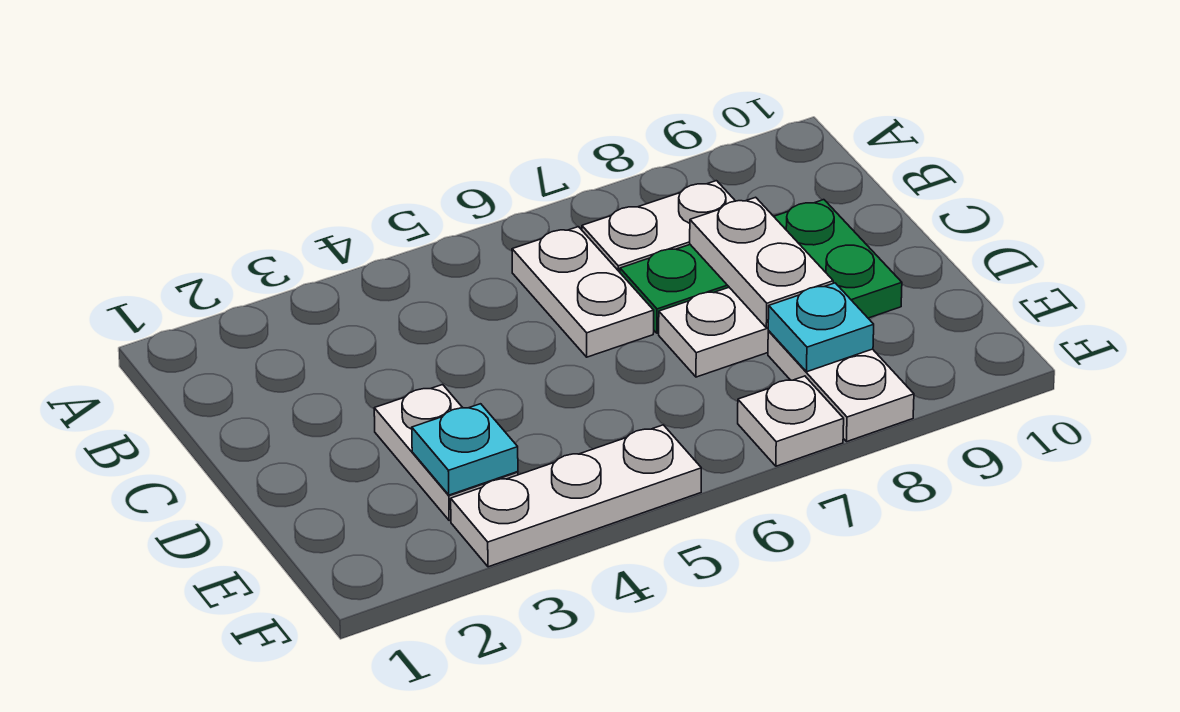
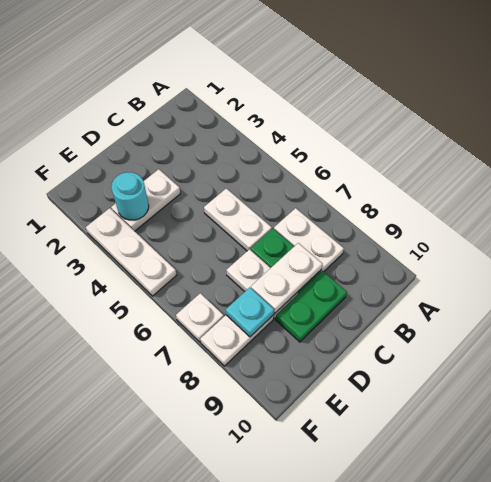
white 1x2 plate [512,227,654,357] -> white 1x2 plate turned to [204,188,272,251]
cyan 1x1 plate [412,404,518,495] -> cyan 1x1 round brick [111,172,149,220]

